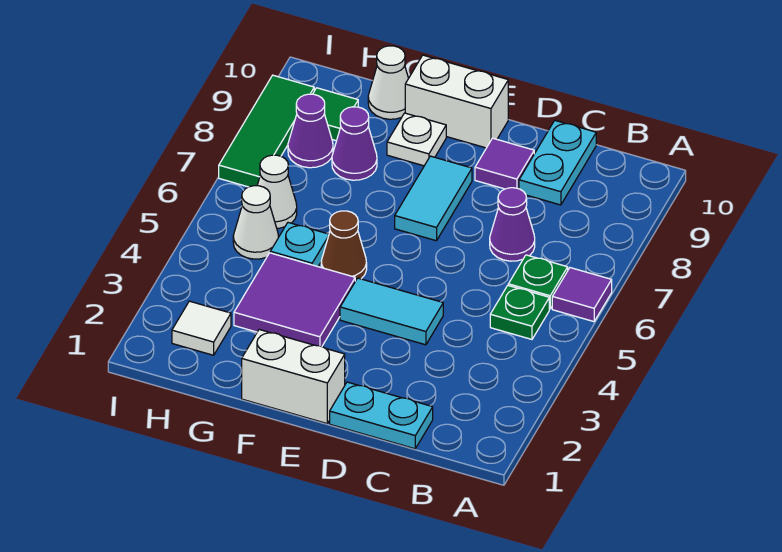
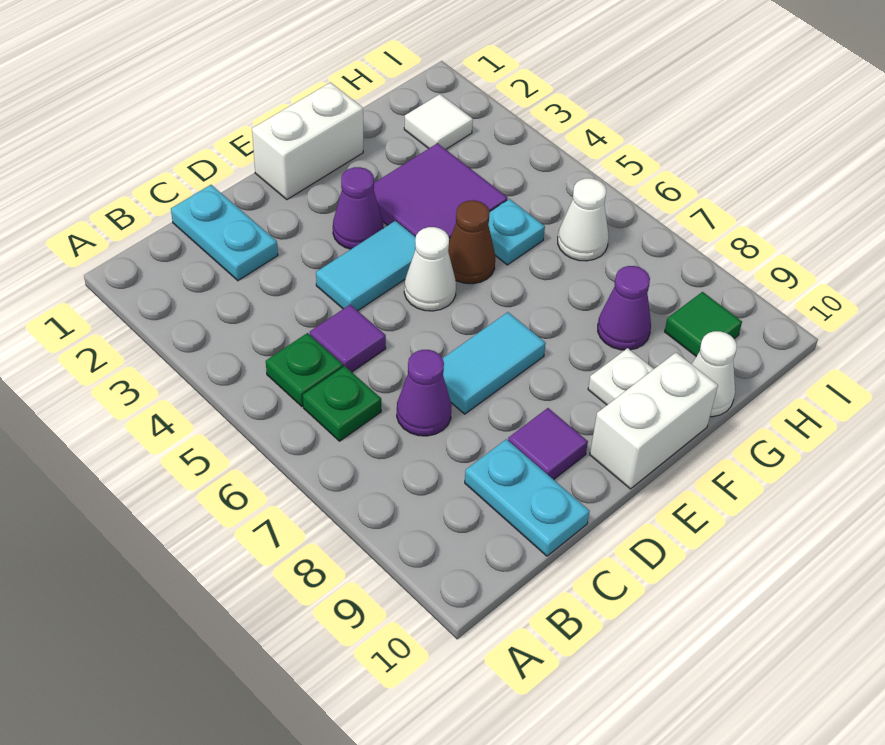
purple 1x1 tile [552,268,612,322] -> purple 1x1 tile moved to [310,305,386,372]
cyan 1x2 plate [330,382,433,449] -> cyan 1x2 plate turned to [171,185,278,281]
cyan 1x2 tile [395,156,472,241] -> cyan 1x2 tile turned to [443,312,546,414]
white 1x1 cone [233,186,279,259] -> white 1x1 cone moved to [404,227,456,311]
purple 1x1 cone [288,94,333,168] -> purple 1x1 cone moved to [333,167,383,249]
green 1x3 tile [219,75,314,187] -> none

